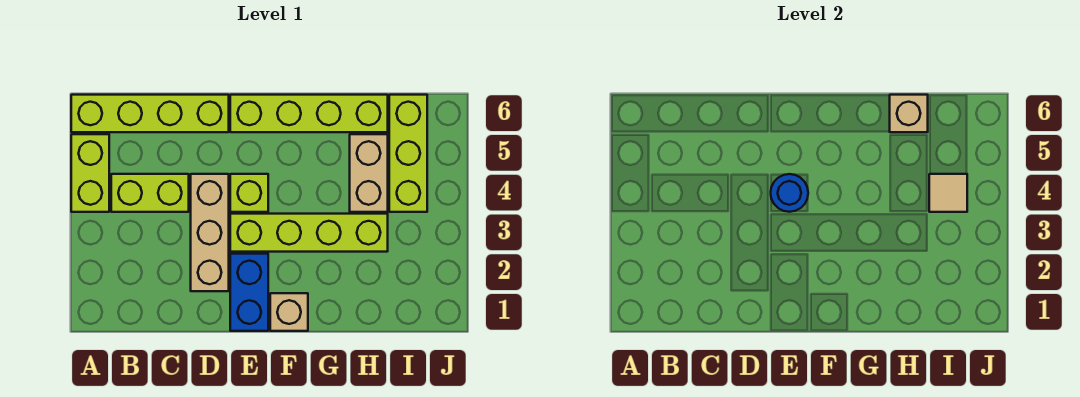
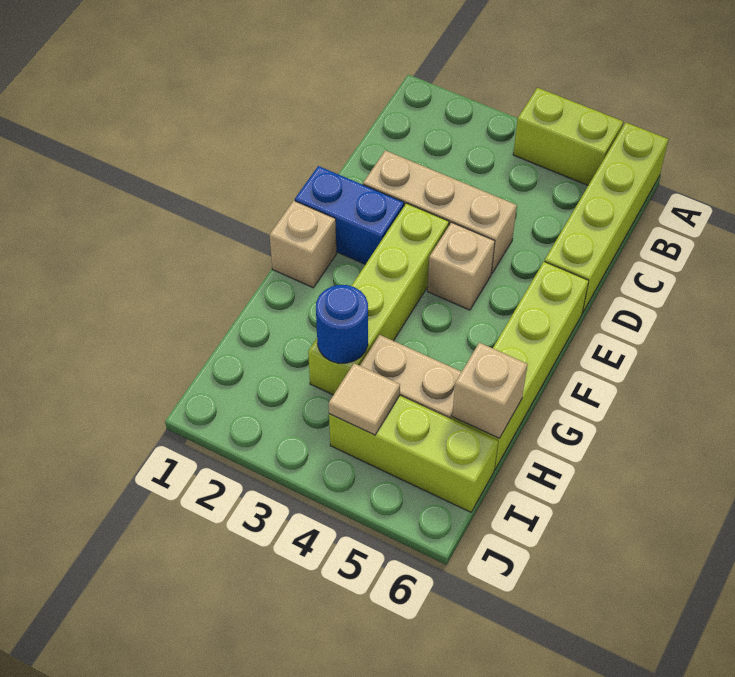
lime 1x2 brick [111,174,189,212] -> none
lime 1x1 brick [230,174,268,212] -> tan 1x1 brick [427,222,495,310]
blue 1x1 round brick [771,174,808,212] -> blue 1x1 round brick moved to [316,285,368,363]

